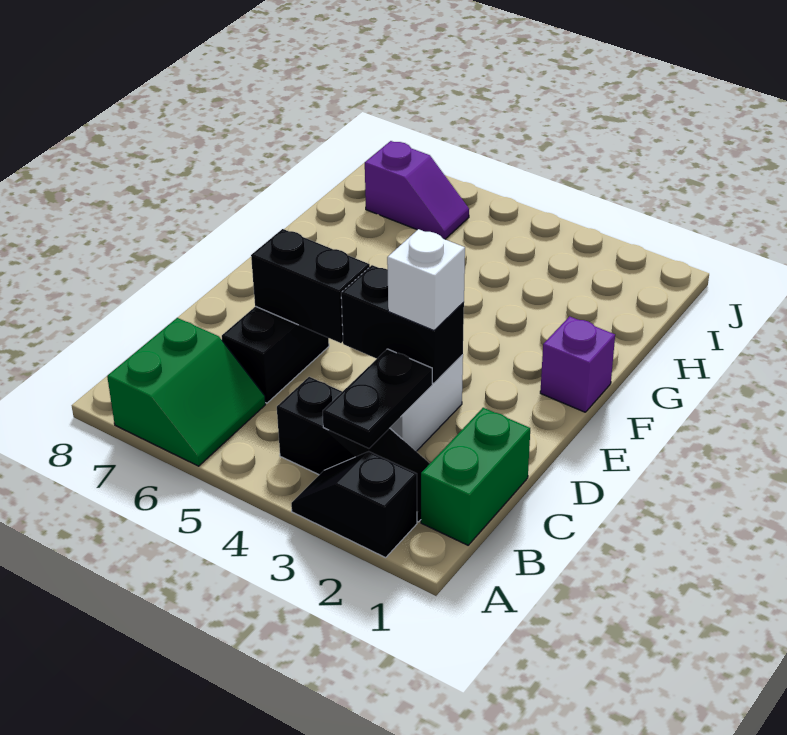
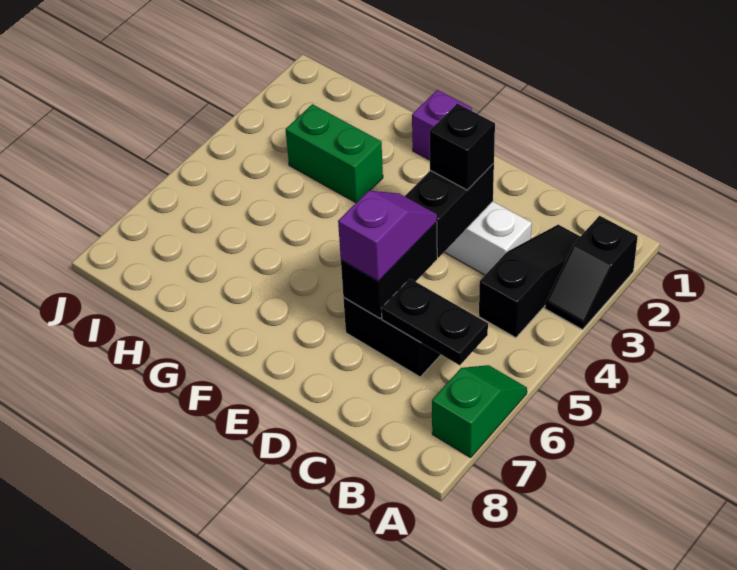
green 2x2 slope [107,318,265,466] -> green 1x2 slope [432,365,527,458]
green 1x2 brick [421,408,530,545] -> green 1x2 brick moved to [286,104,383,203]
black 1x2 plate [323,349,432,448] -> black 1x2 plate moved to [382,279,488,365]
white 1x1 brick [387,229,465,330] -> black 1x1 brick [430,104,495,190]
purple 1x2 slope [365,141,469,239] -> purple 1x2 slope moved to [338,191,437,281]

